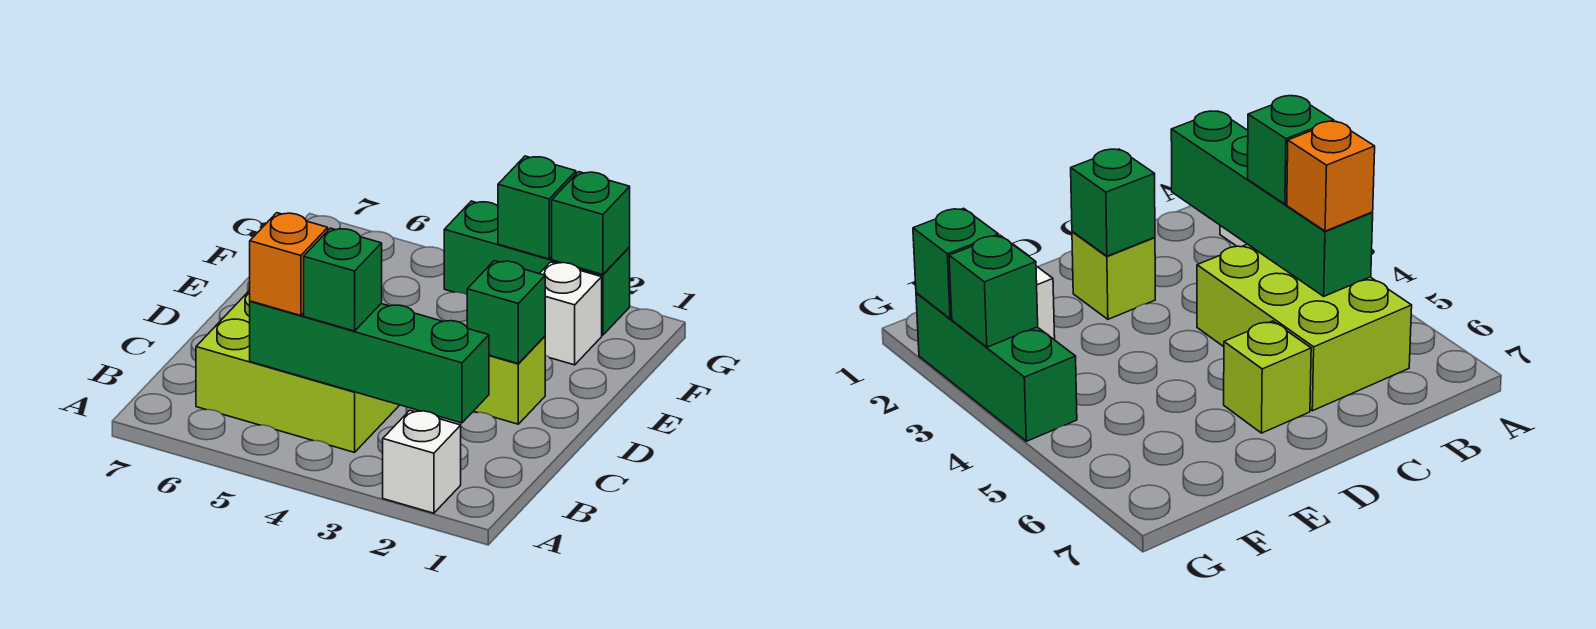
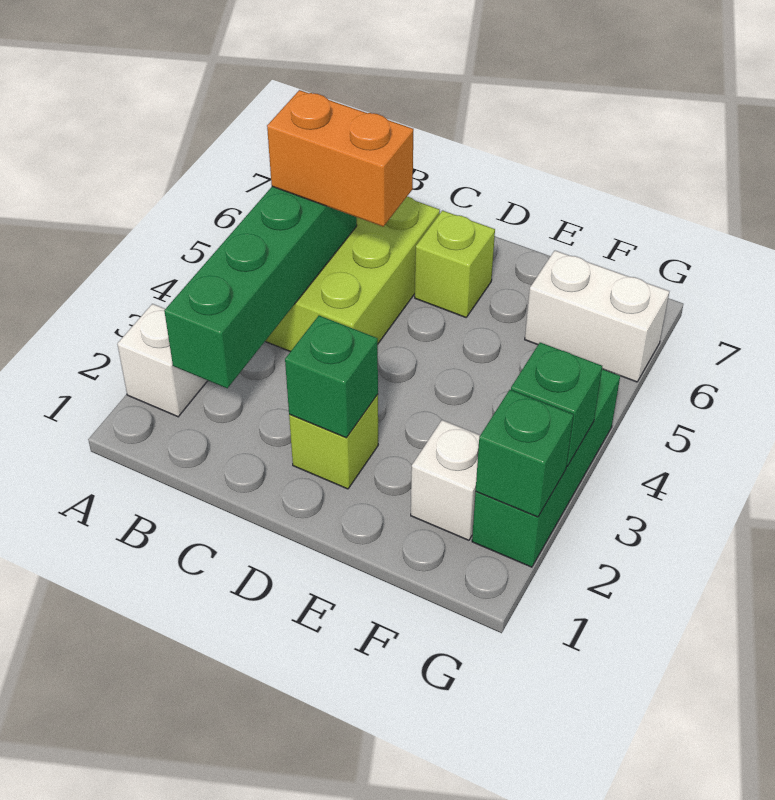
green 1x1 brick [304,228,382,331] -> none
orange 1x1 brick [250,213,328,316] -> orange 1x2 brick [267,90,413,227]
none -> white 1x2 brick [525,251,669,382]

